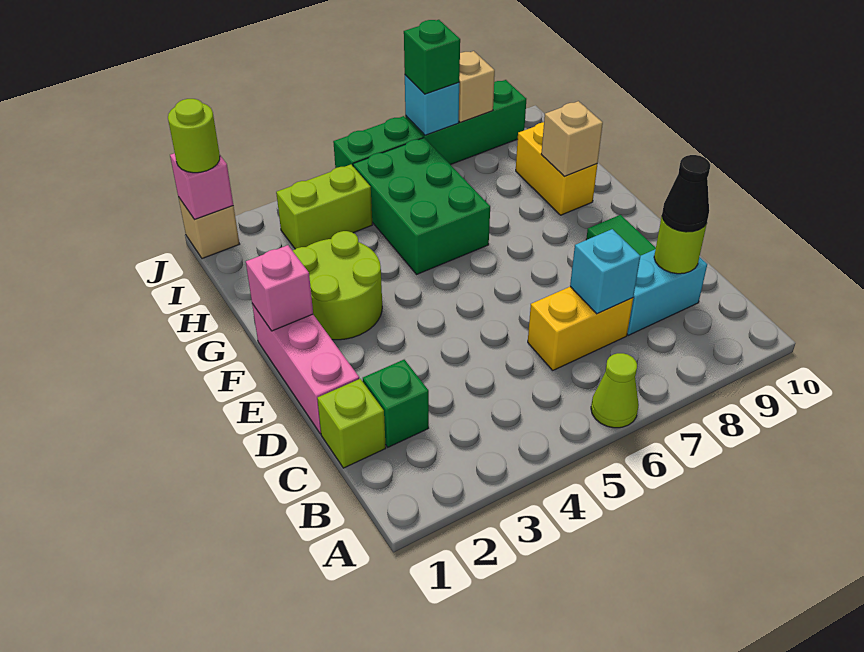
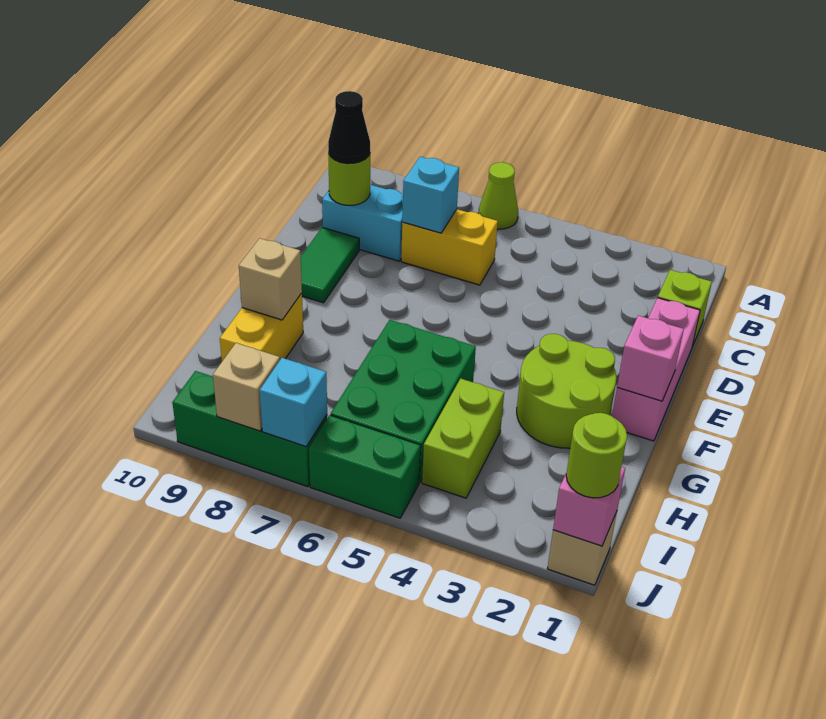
green 1x1 brick [363,360,429,447] -> none
lime 1x2 brick [276,165,372,249] -> lime 1x2 brick turned to [422,379,504,498]
green 1x1 brick [404,20,460,94] -> none

